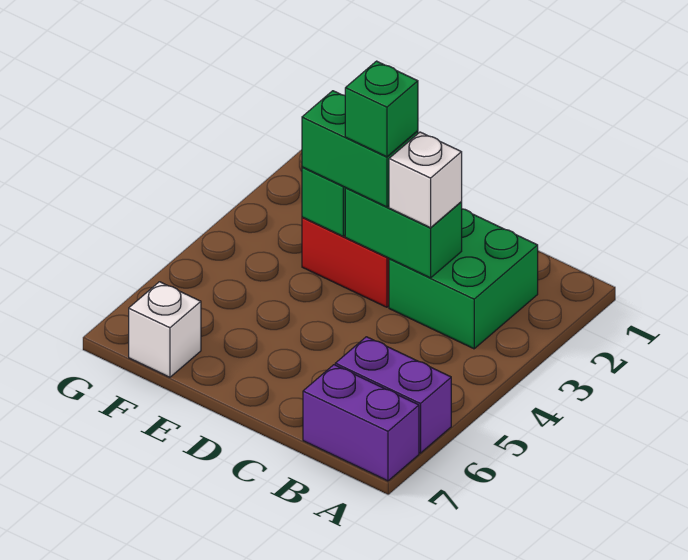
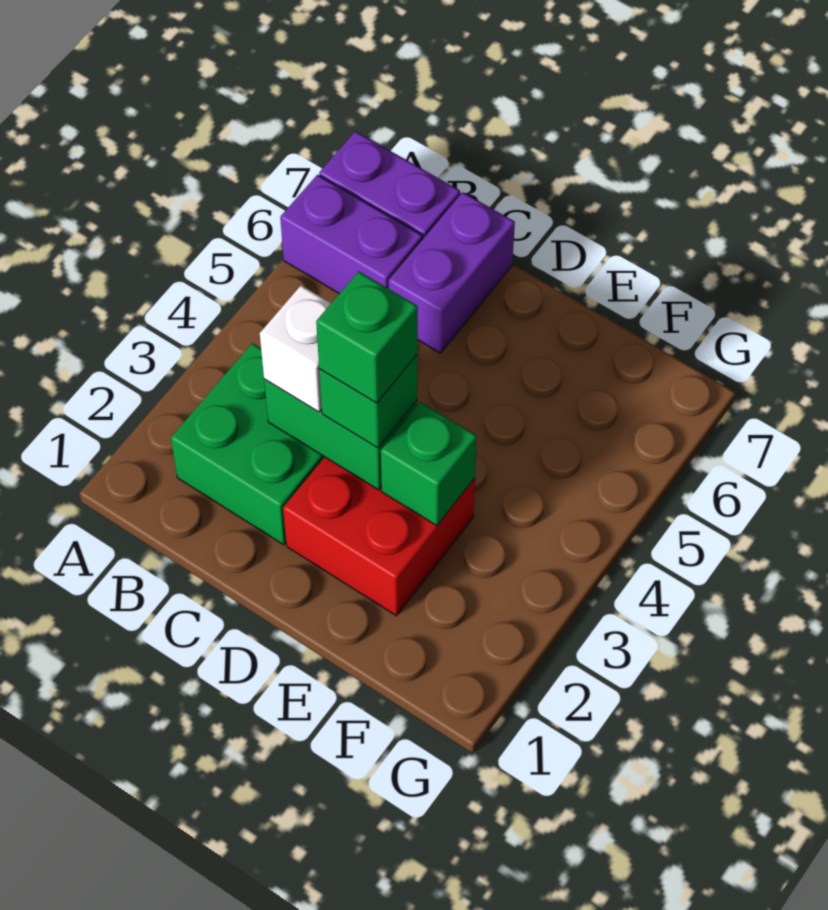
none -> purple 1x2 brick [389,192,515,353]
green 1x2 brick [302,91,418,207] -> green 1x1 brick [319,355,418,448]
white 1x1 brick [129,282,201,377] -> none

